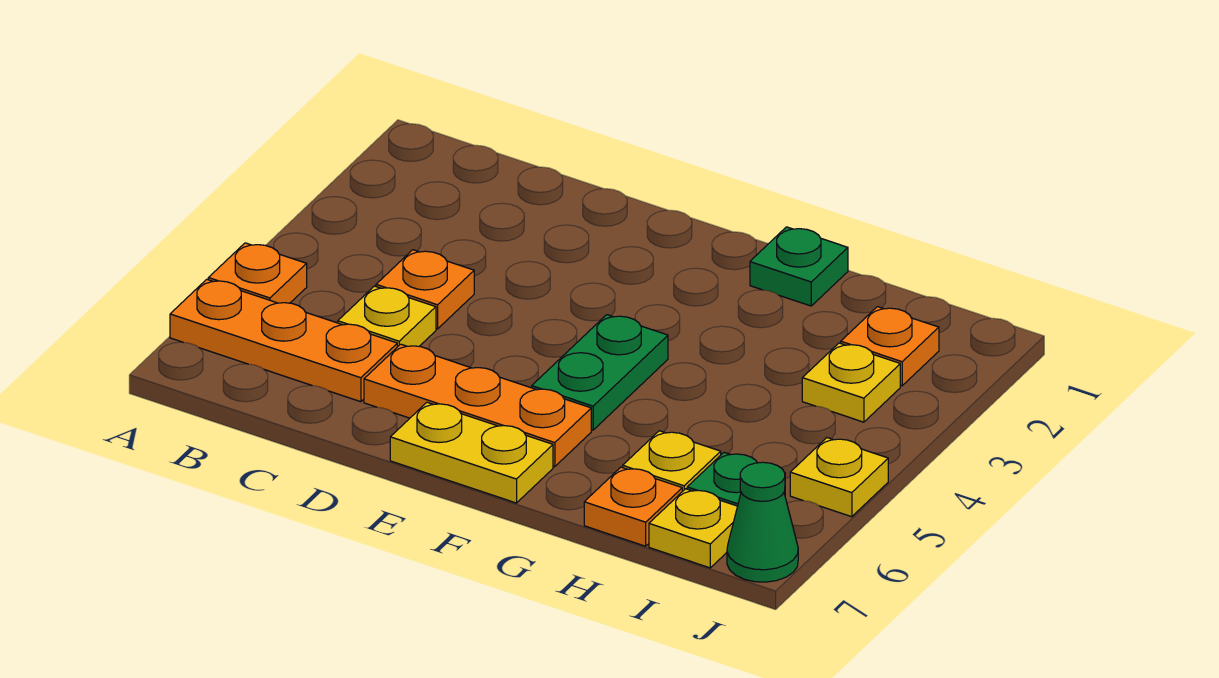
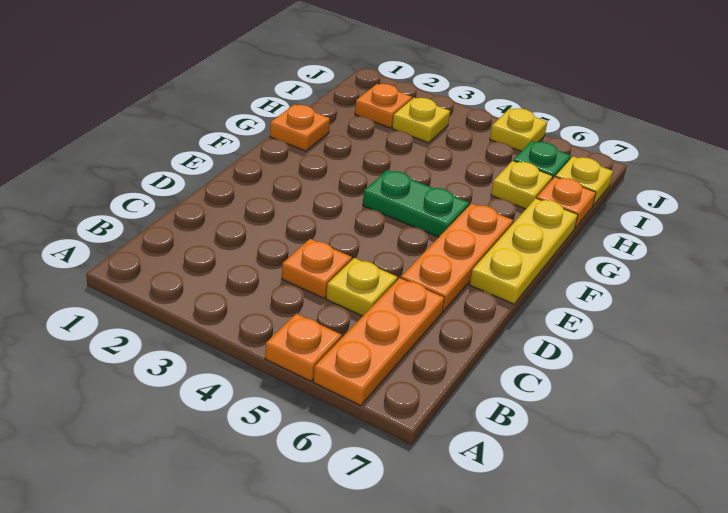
yellow 1x2 plate [390,402,553,503] -> yellow 1x3 plate [470,198,578,304]
green 1x1 plate [750,227,848,306] -> orange 1x1 plate [270,105,330,151]
green 1x1 cone [727,462,798,582] -> none

